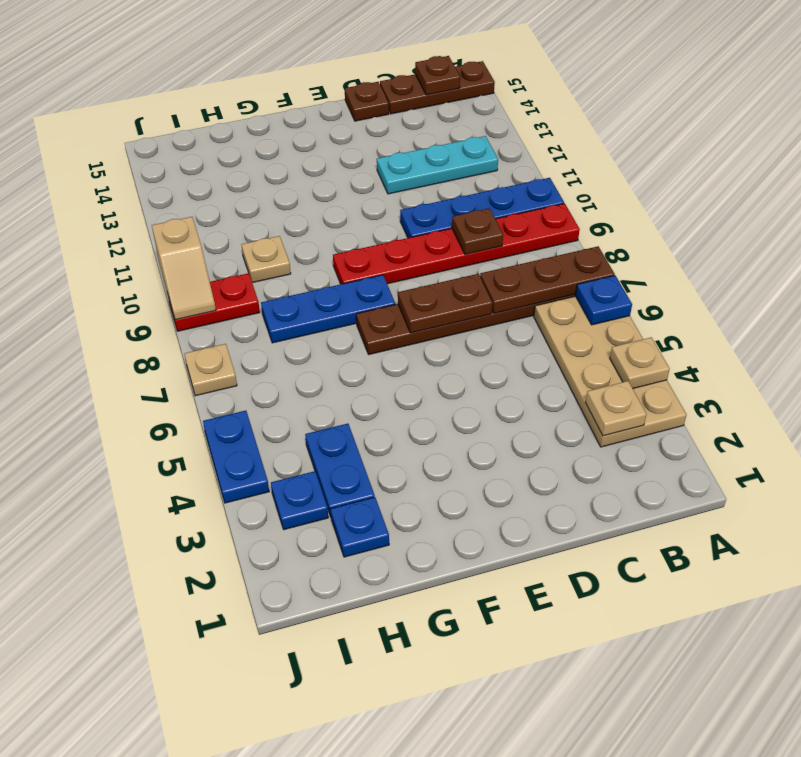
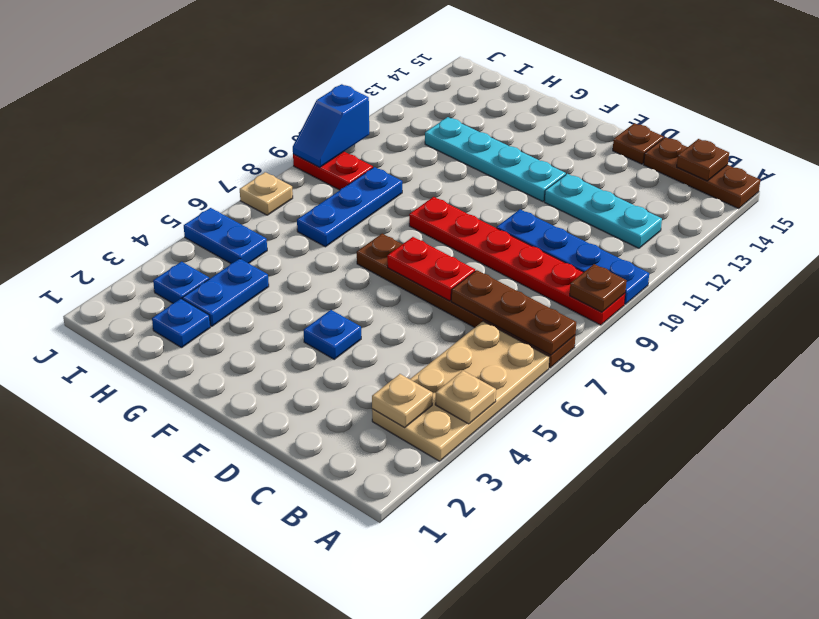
blue 1x1 plate [575,276,632,325] -> blue 1x1 plate moved to [304,310,361,359]
brown 1x1 plate [452,208,503,254] -> brown 1x1 plate moved to [570,264,627,312]
brown 1x2 plate [398,274,493,333] -> red 1x2 plate [387,237,475,301]
none -> cyan 1x4 plate [425,117,566,202]
blue 1x3 plate [261,275,395,343] -> blue 1x3 plate turned to [297,167,402,247]
tan 1x1 plate [241,236,291,283] -> none
blue 1x2 plate [203,411,269,503] -> blue 1x2 plate turned to [184,208,267,264]
tan 1x2 slope [152,217,216,320] -> blue 1x2 slope [293,84,369,167]

